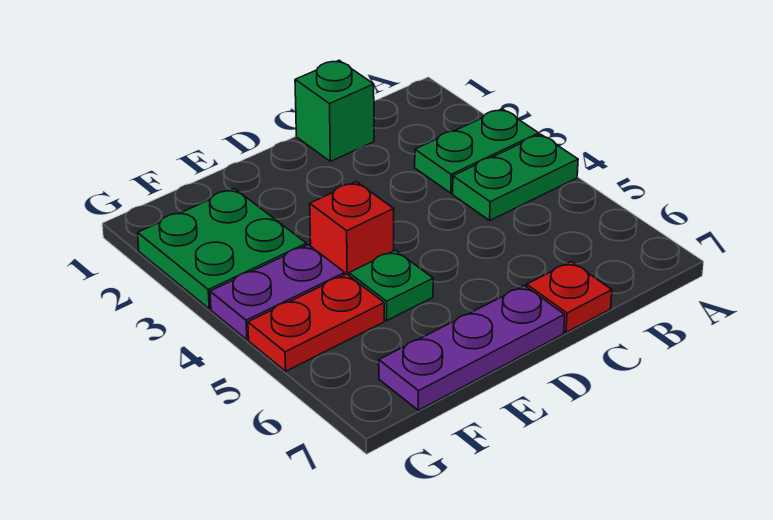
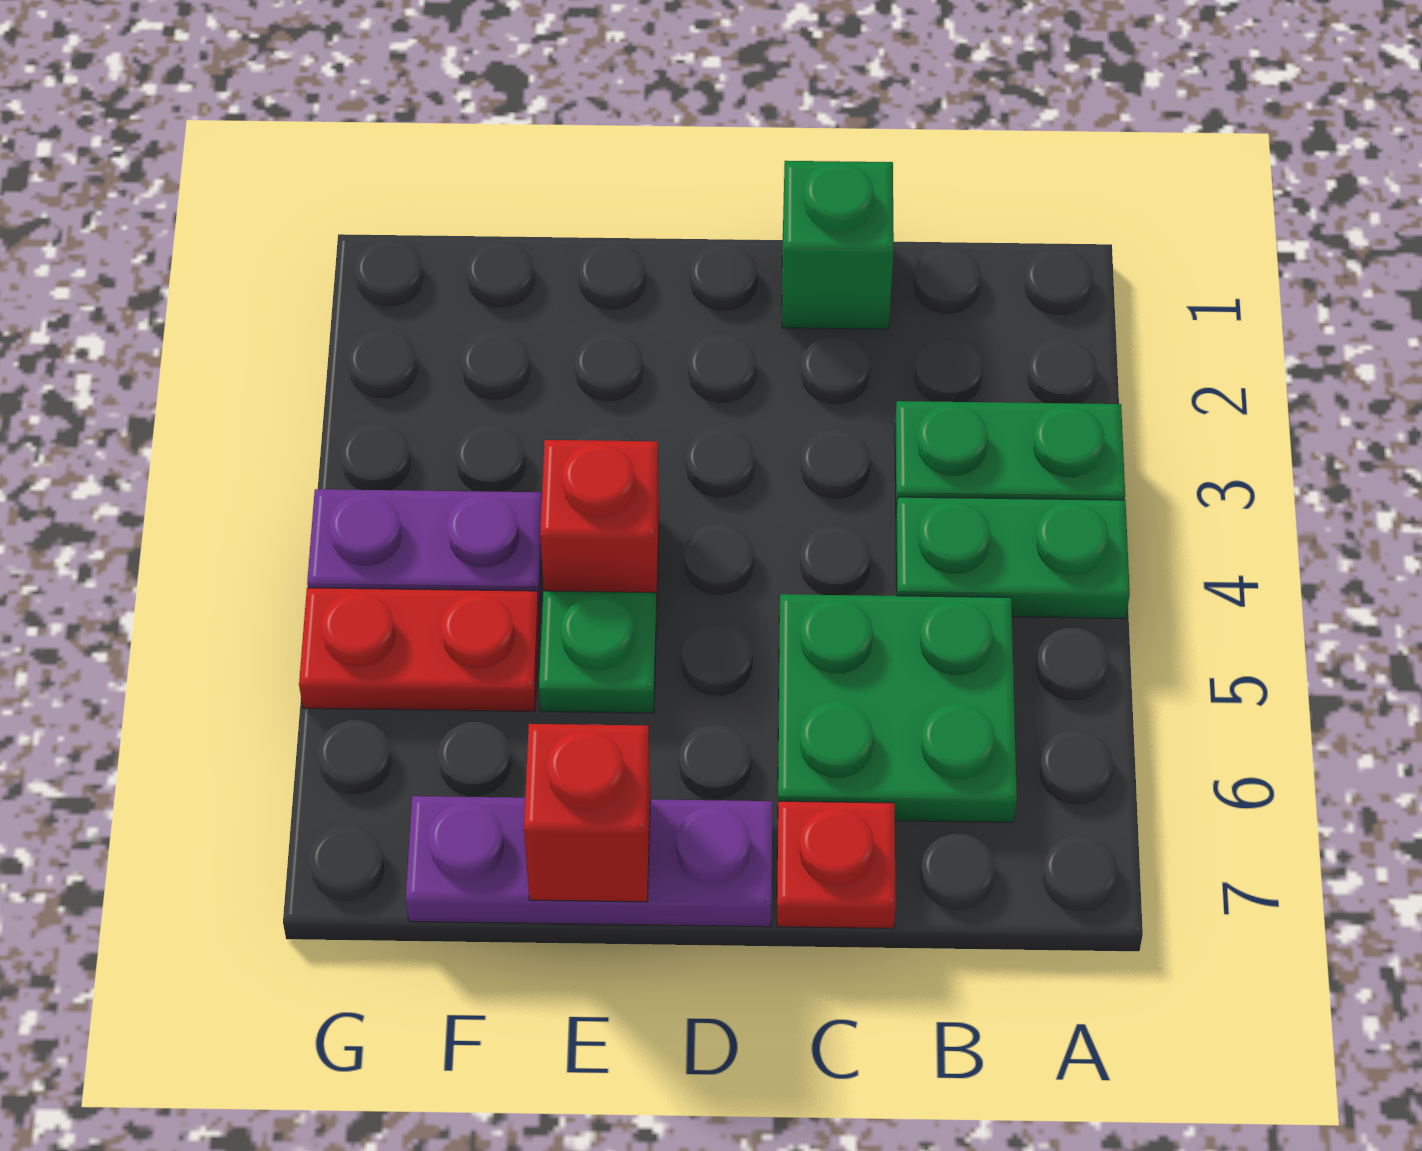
none -> red 1x1 brick [524,724,650,902]
green 2x2 plate [138,189,306,309] -> green 2x2 plate moved to [778,594,1017,822]

